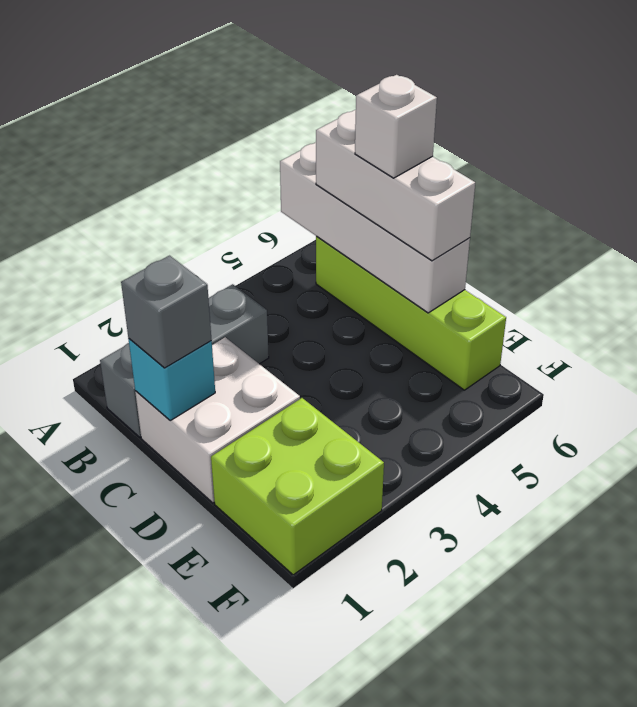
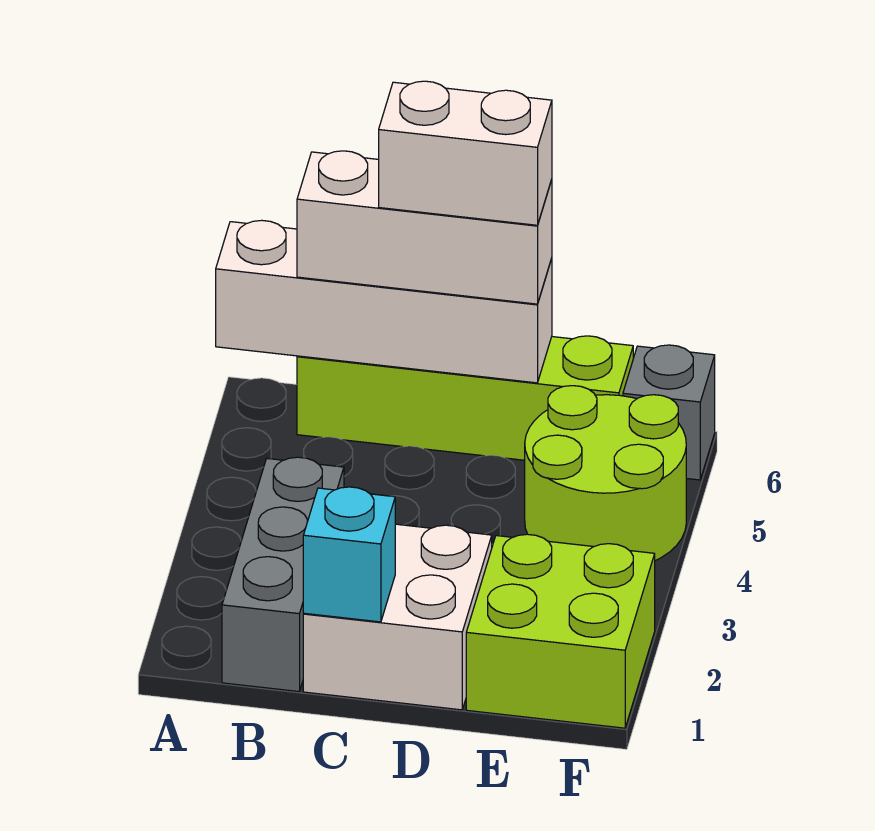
grey 1x1 brick [121,256,211,368] -> grey 1x1 brick moved to [623,345,715,480]
white 1x1 brick [355,75,437,178] -> white 1x2 brick [379,81,552,225]
none -> lime 2x2 round brick [525,386,686,561]

